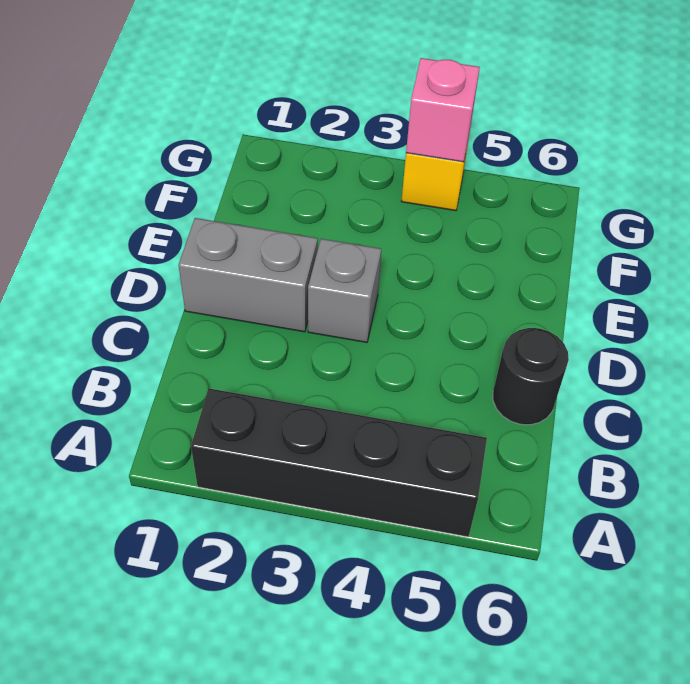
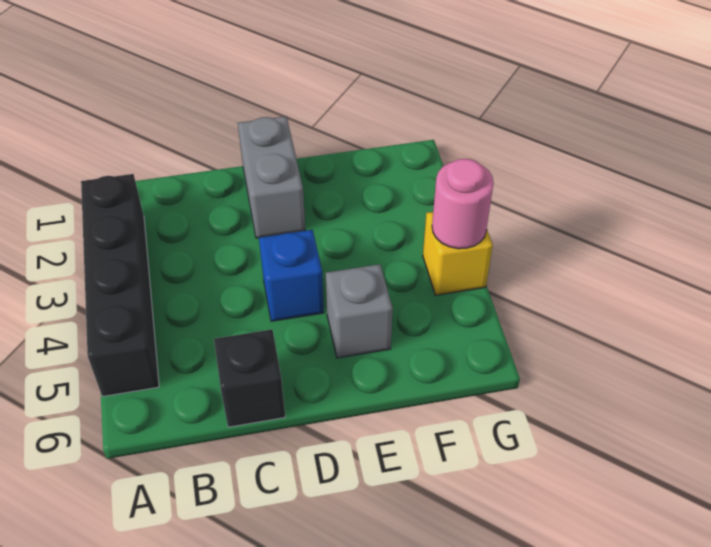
black 1x1 round brick [493,328,569,425] -> black 1x1 brick [214,329,285,427]
grey 1x1 brick [308,239,381,342] -> grey 1x1 brick moved to [326,264,393,358]
none -> blue 1x1 brick [259,230,324,321]
pink 1x1 brick [406,58,480,162] -> pink 1x1 round brick [432,159,494,249]

